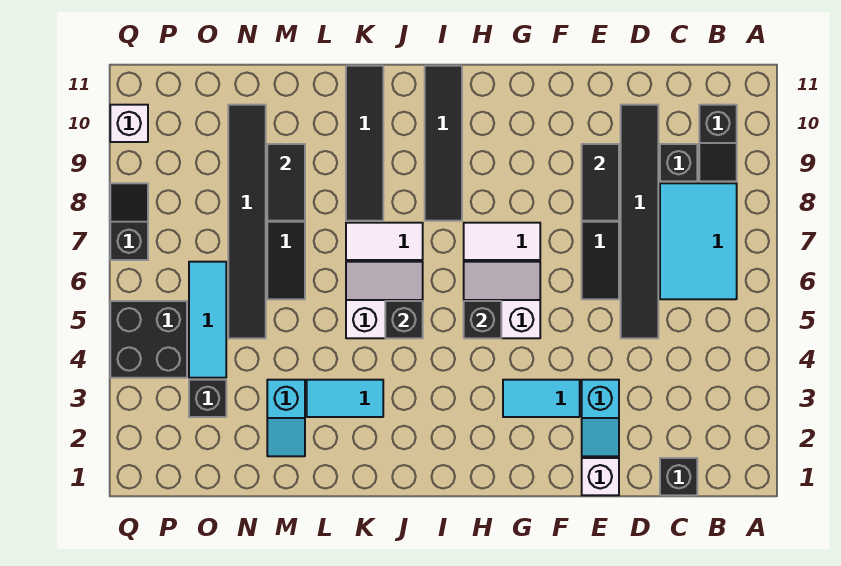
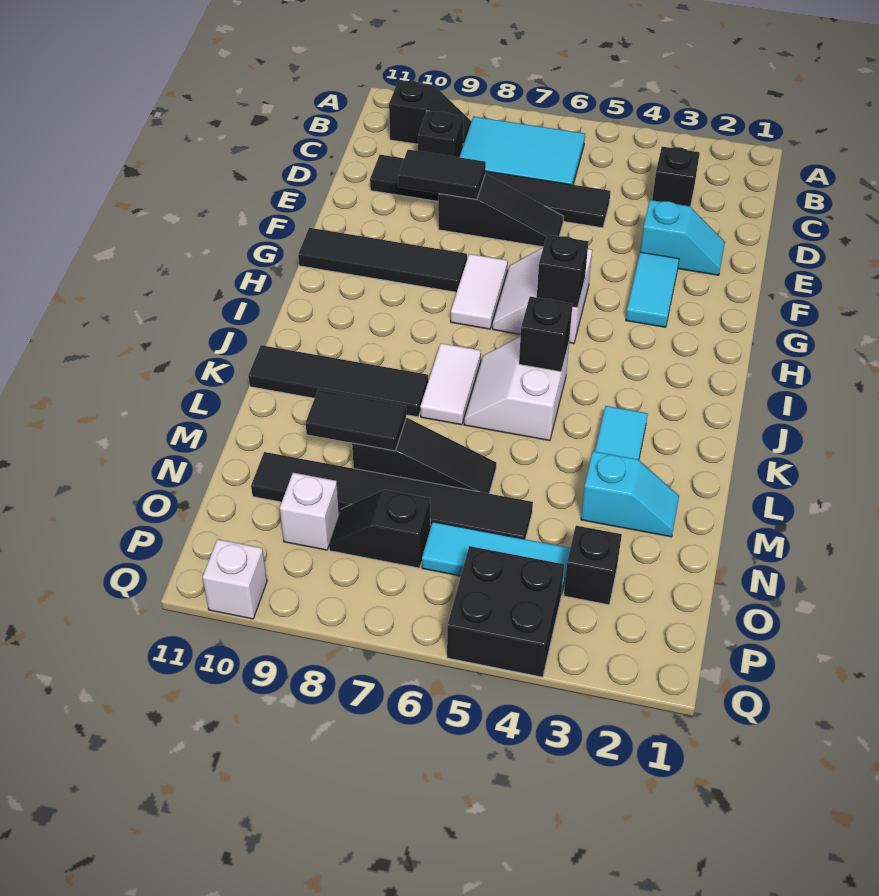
black 1x1 brick [660,458,697,495] -> black 1x1 brick moved to [652,147,700,206]
white 1x1 brick [582,458,619,495] -> white 1x1 brick moved to [280,473,339,550]
black 1x4 tile [425,66,462,221] -> black 1x4 tile moved to [298,228,467,292]
black 1x2 slope [110,183,148,260] -> black 1x2 slope moved to [329,490,430,568]

